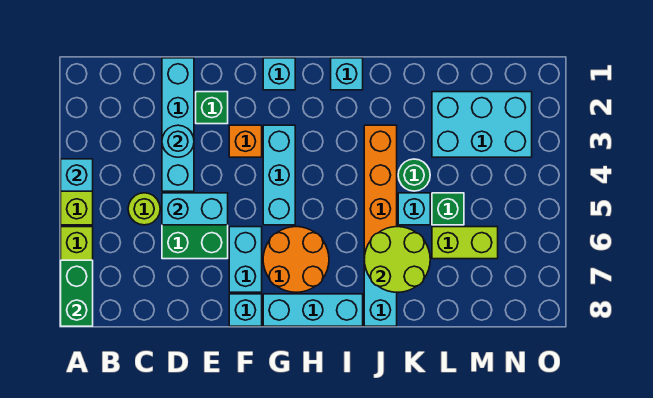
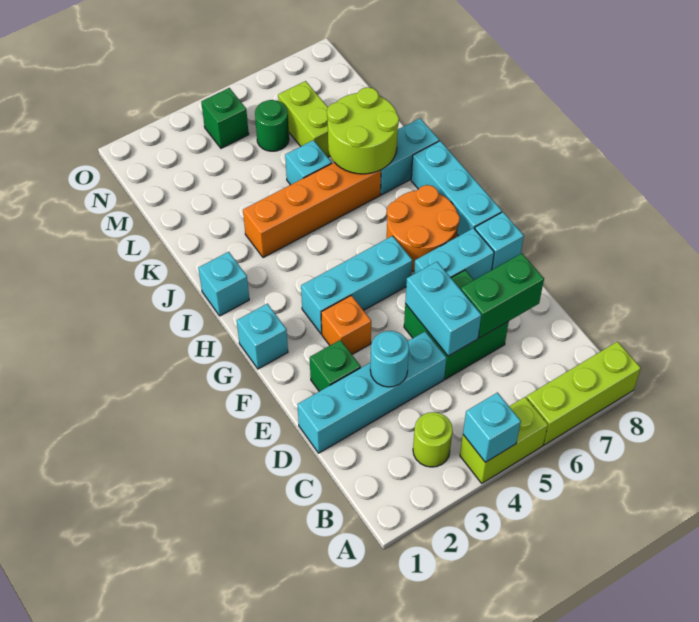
green 1x2 brick [61,260,93,326] -> green 1x2 brick moved to [461,253,544,338]
lime 1x1 round brick [128,193,160,225] -> lime 1x1 round brick moved to [413,412,453,467]
green 1x1 round brick [398,159,430,191] -> green 1x1 round brick moved to [255,100,289,151]
cyan 2x3 brick [432,92,532,157] -> none
green 1x1 brick [432,193,464,225] -> green 1x1 brick moved to [201,88,249,148]

